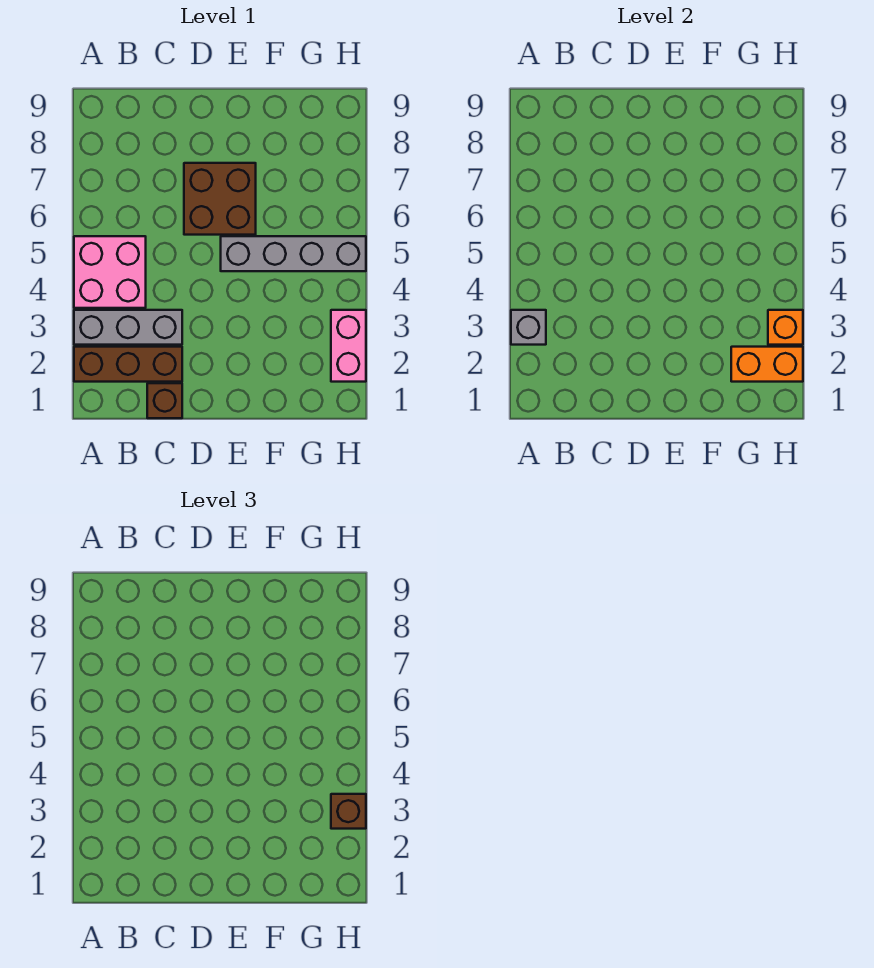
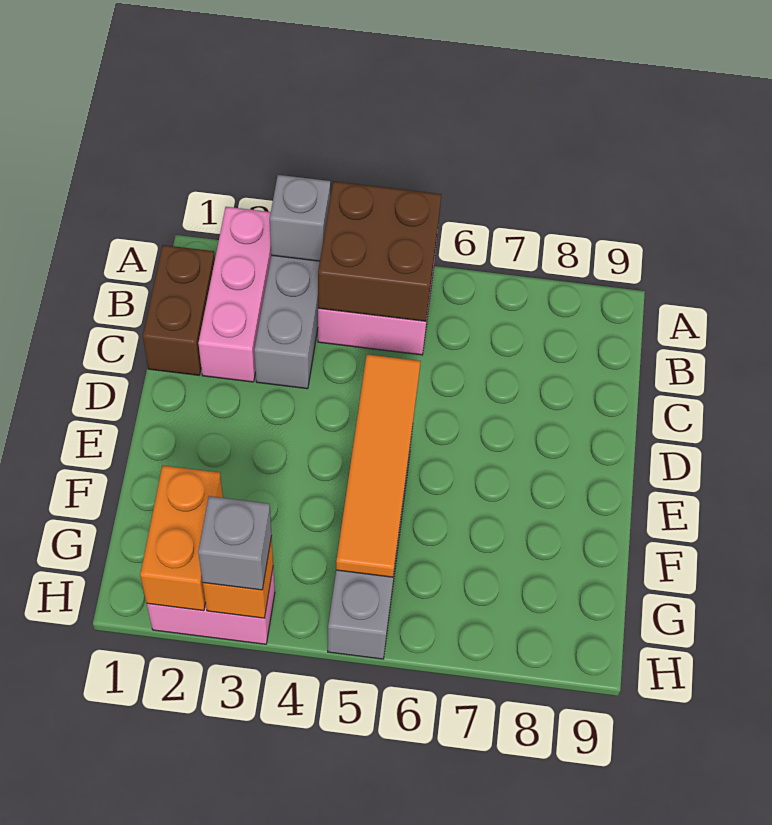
brown 1x3 brick [74,347,182,382] -> pink 1x3 brick [198,207,271,382]
brown 1x1 brick [147,383,182,418] -> brown 1x2 brick [143,245,215,375]
none -> orange 1x4 tile [336,354,421,577]
brown 2x2 brick [184,163,256,235] -> brown 2x2 brick moved to [318,181,441,321]
brown 1x1 brick [331,794,366,829] -> grey 1x1 brick [198,496,272,590]

